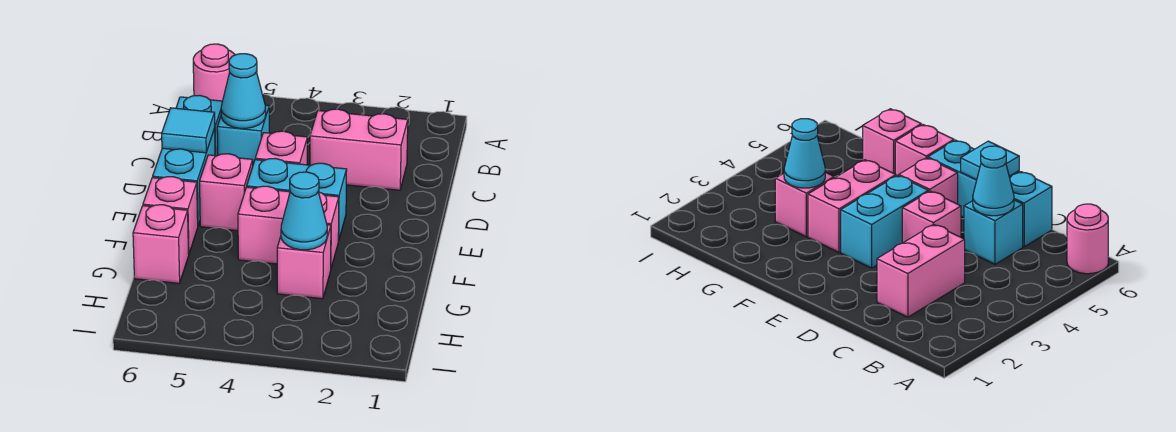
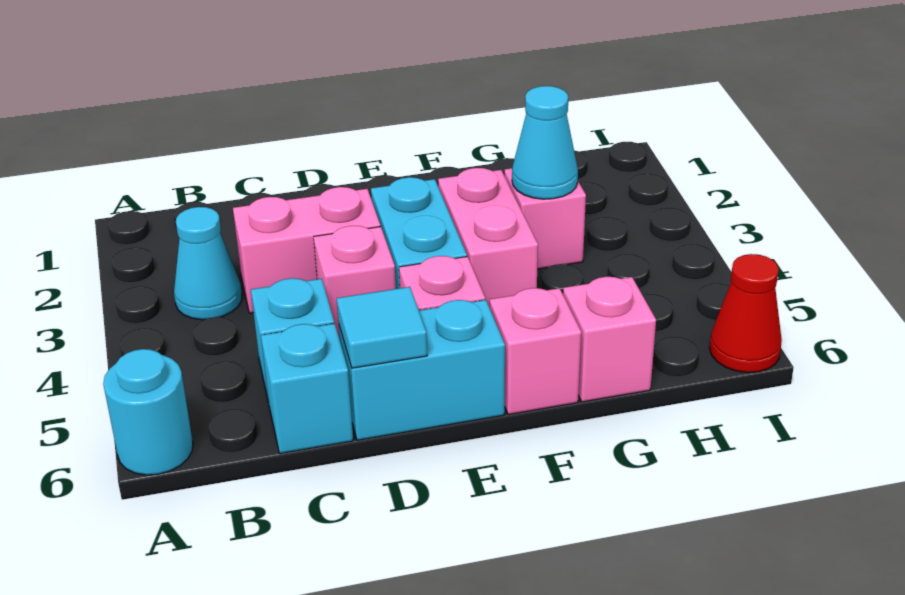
pink 1x1 round brick [193,44,235,101] -> cyan 1x1 round brick [103,349,193,475]
pink 1x2 brick [310,109,408,190] -> pink 1x2 brick turned to [233,187,380,313]
cyan 1x1 cone [221,54,266,128] -> cyan 1x1 cone moved to [174,207,242,320]
none -> red 1x1 cone [710,254,782,373]

